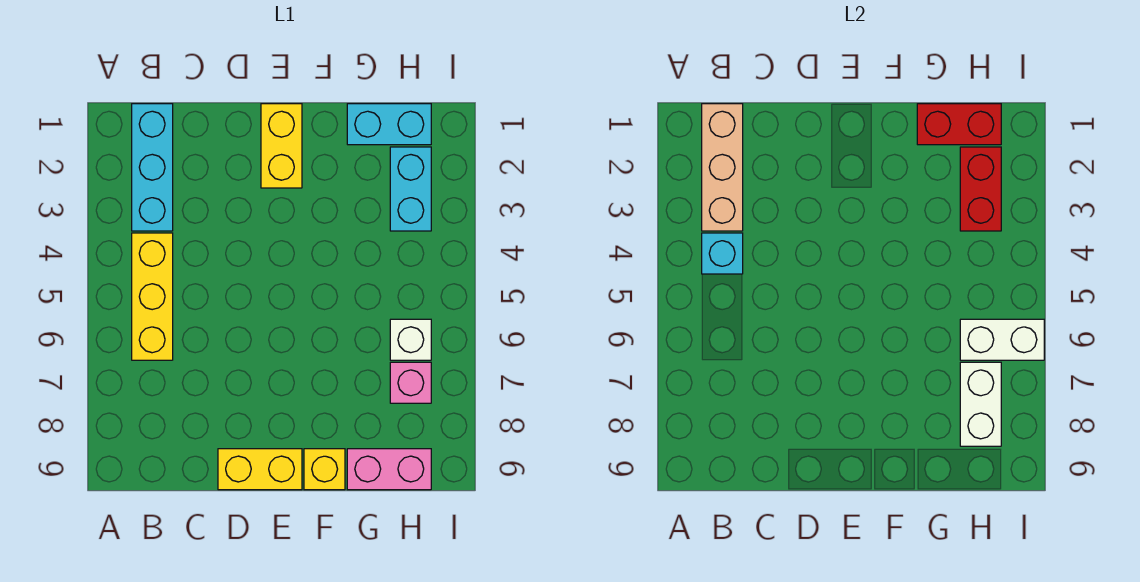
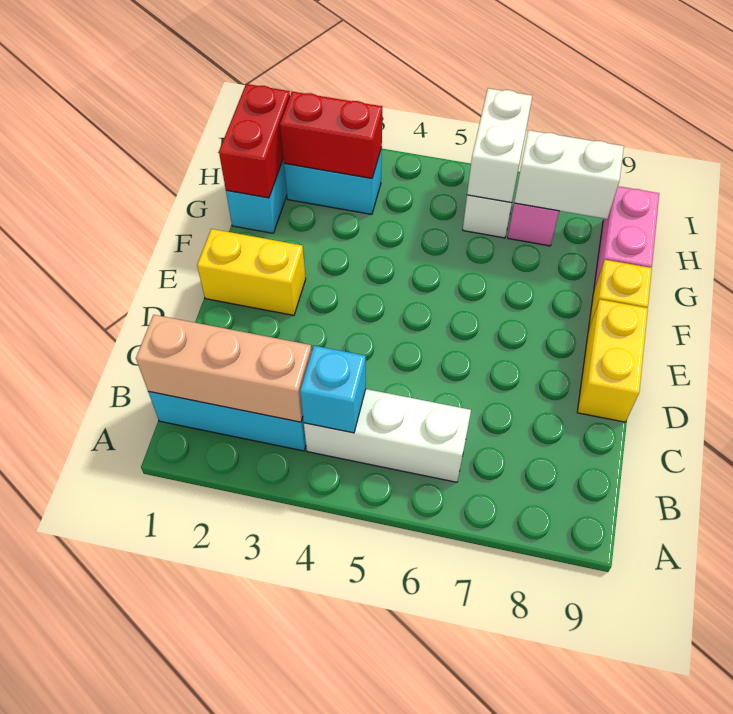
yellow 1x3 brick [132,233,173,360] -> white 1x3 brick [304,389,471,482]

